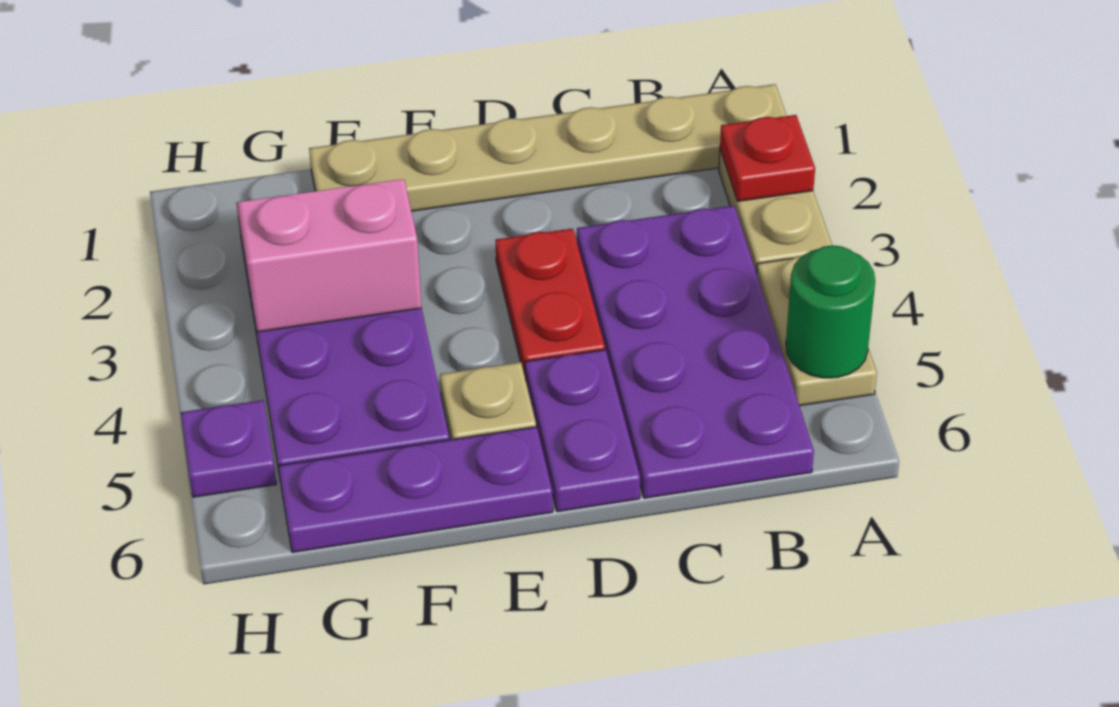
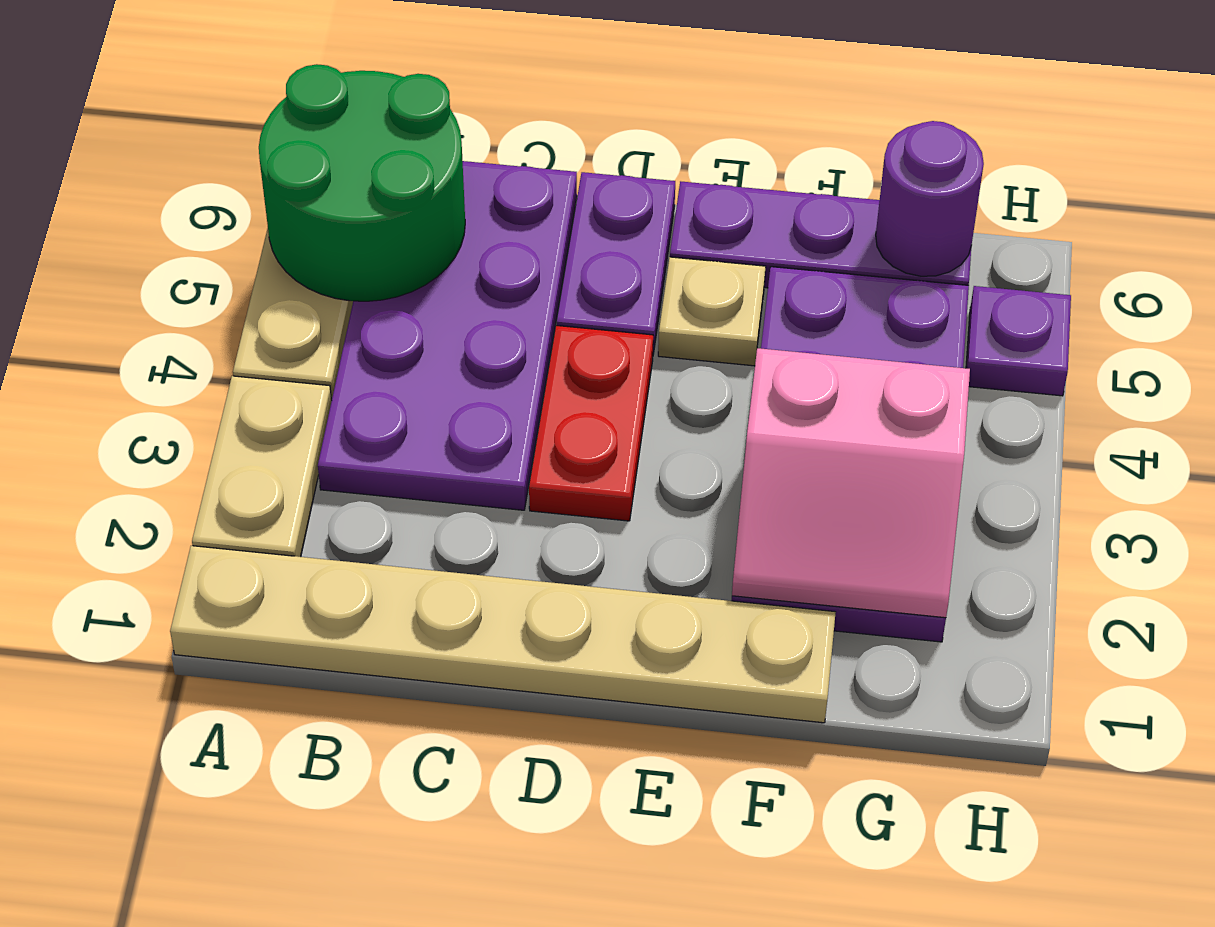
red 1x1 plate [720,115,815,201] -> none
green 1x1 round brick [786,245,875,378] -> green 2x2 round brick [259,64,465,301]
none -> purple 1x1 round brick [876,121,984,276]

